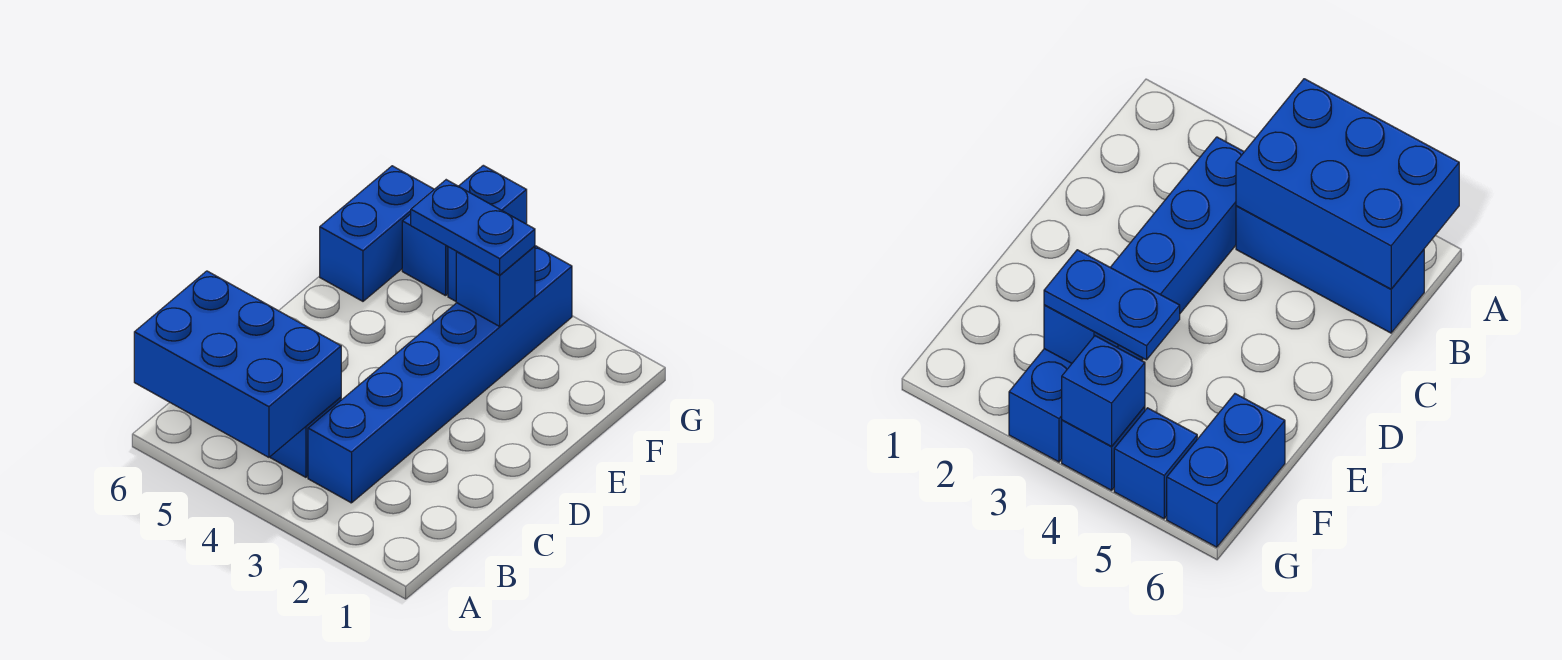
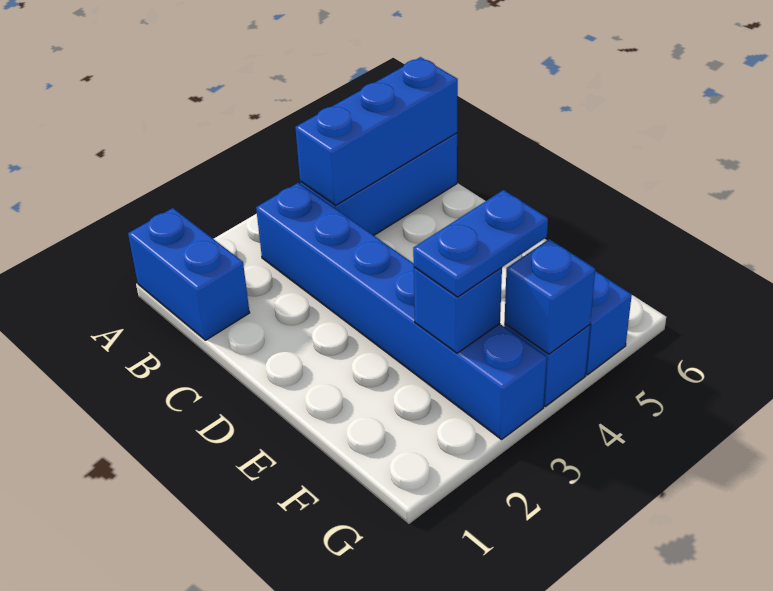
blue 2x3 brick [134,271,341,457] -> blue 1x3 brick [295,57,458,205]
blue 1x2 brick [320,166,434,301] -> blue 1x2 brick moved to [128,208,250,340]

